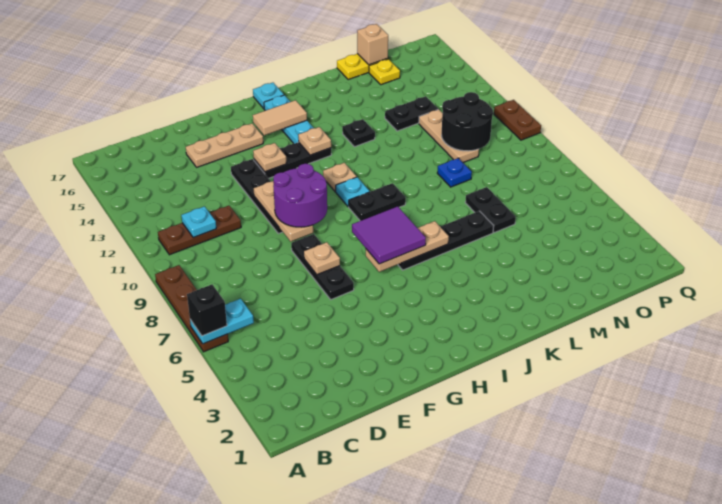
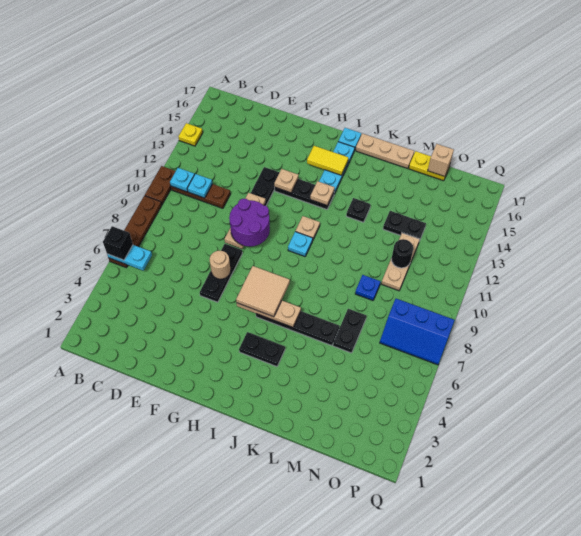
none -> cyan 1x1 plate [170,168,195,192]
tan 1x3 plate [186,124,263,167] -> tan 1x3 plate moved to [356,133,414,169]
tan 1x1 plate [304,242,340,275] -> tan 1x1 round brick [210,251,231,279]
purple 2x2 tile [352,206,426,264] -> tan 2x2 tile [236,266,290,317]
tan 1x2 tile [253,100,307,135] -> yellow 1x2 tile [307,146,348,175]
black 1x2 plate [349,183,406,221] -> black 1x2 plate moved to [239,332,285,367]
black 2x2 round brick [442,92,493,151] -> black 1x1 round brick [392,239,413,268]
yellow 1x1 plate [369,59,400,85] -> yellow 1x1 plate moved to [178,123,203,146]
none -> blue 2x3 slope [380,299,455,365]
brown 1x2 plate [494,100,541,140] -> brown 1x2 plate moved to [145,166,176,205]

